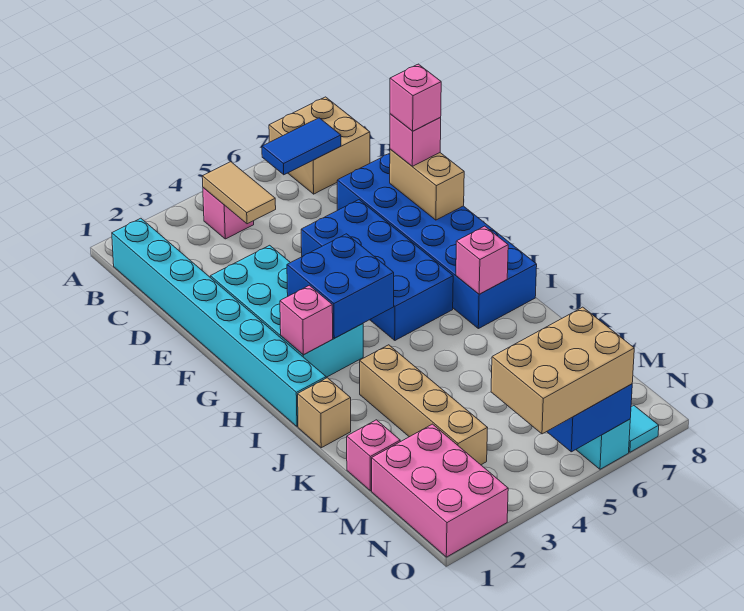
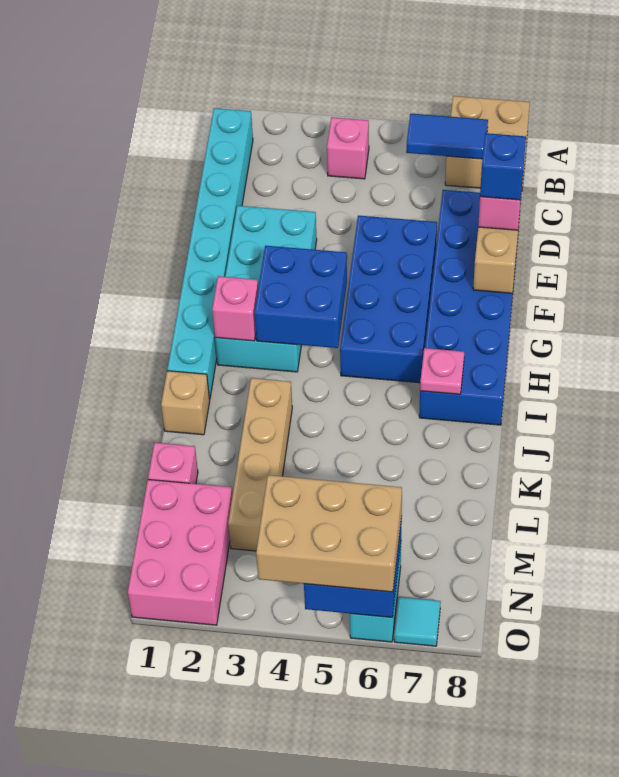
tan 1x2 tile [202,162,276,224] -> none
pink 1x1 brick [390,64,441,131] -> blue 1x1 brick [480,133,526,200]
pink 1x1 brick [456,226,508,294] -> pink 1x1 plate [420,348,464,394]

